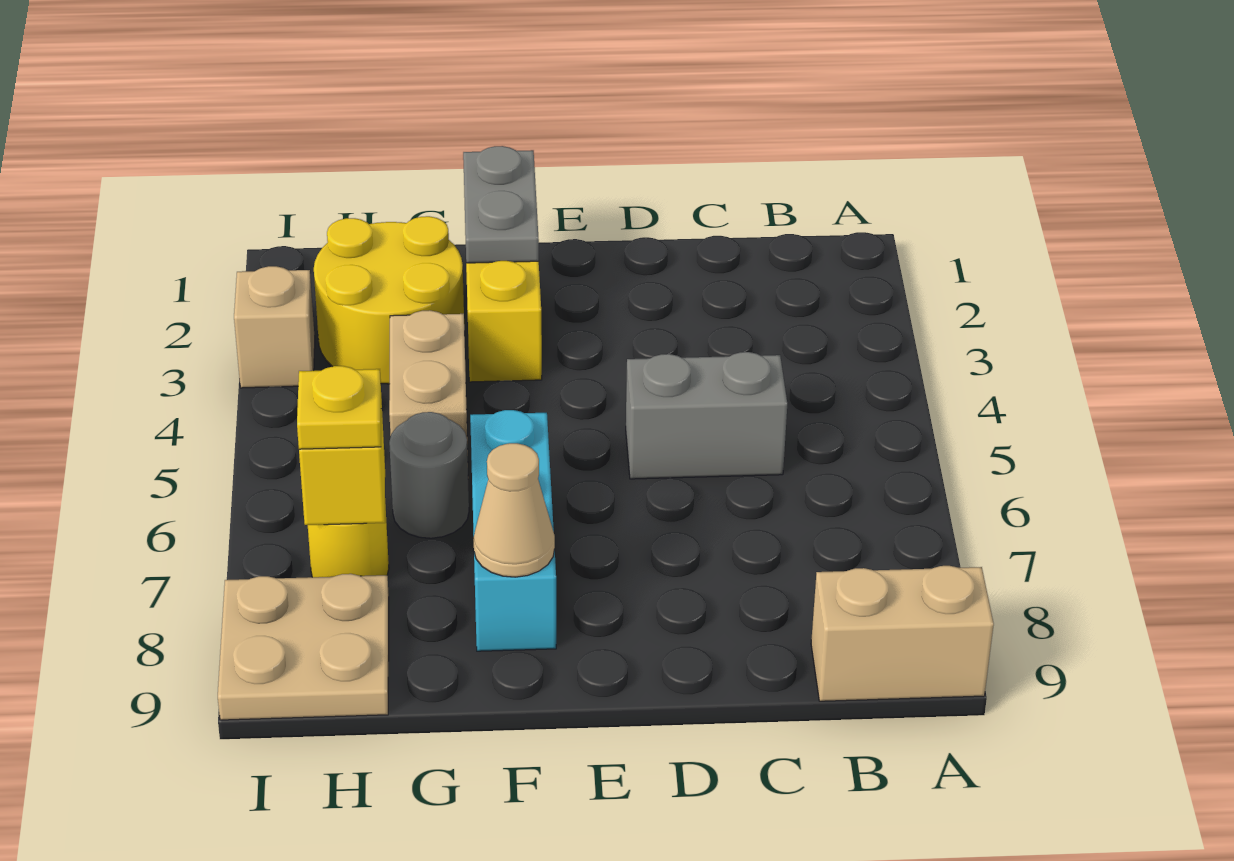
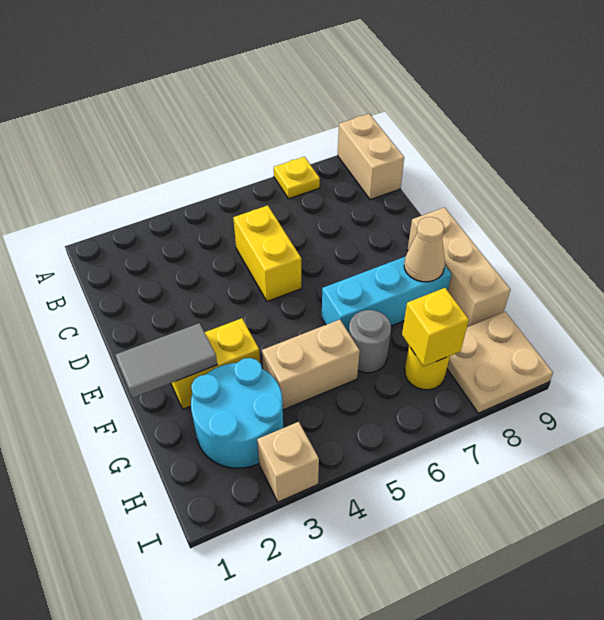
grey 1x2 brick [626,352,787,479] -> yellow 1x2 brick [233,205,301,301]
none -> tan 1x3 brick [407,207,510,327]
grey 1x2 plate [463,146,539,263] -> grey 1x2 tile [116,323,217,398]
yellow 2x2 round brick [314,216,465,384] -> cyan 2x2 round brick [191,358,283,468]
yellow 1x1 plate [297,366,381,449] -> yellow 1x1 plate moved to [274,157,320,199]

